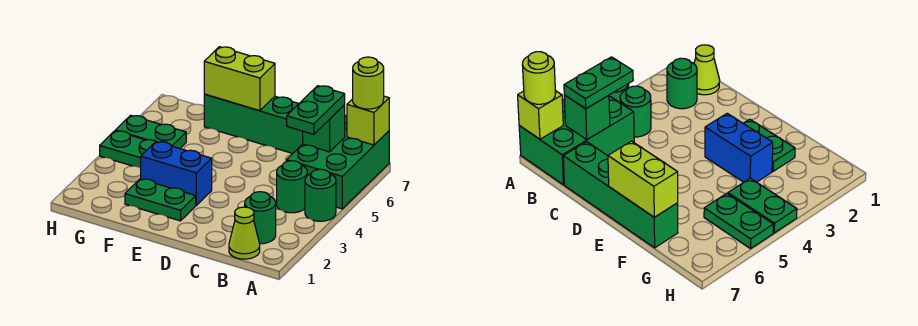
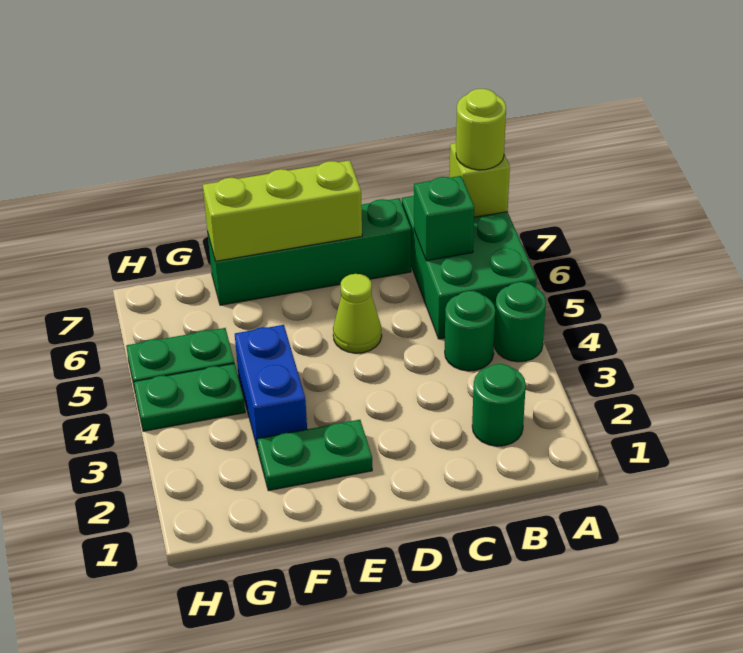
lime 1x1 cone [229,207,260,259] -> lime 1x1 cone moved to [333,274,382,353]
green 1x2 plate [287,86,345,134] -> none
blue 1x2 brick [141,142,212,205] -> blue 1x2 brick turned to [235,325,307,449]
lime 1x2 brick [204,47,275,111] -> lime 1x3 brick [203,160,362,261]

